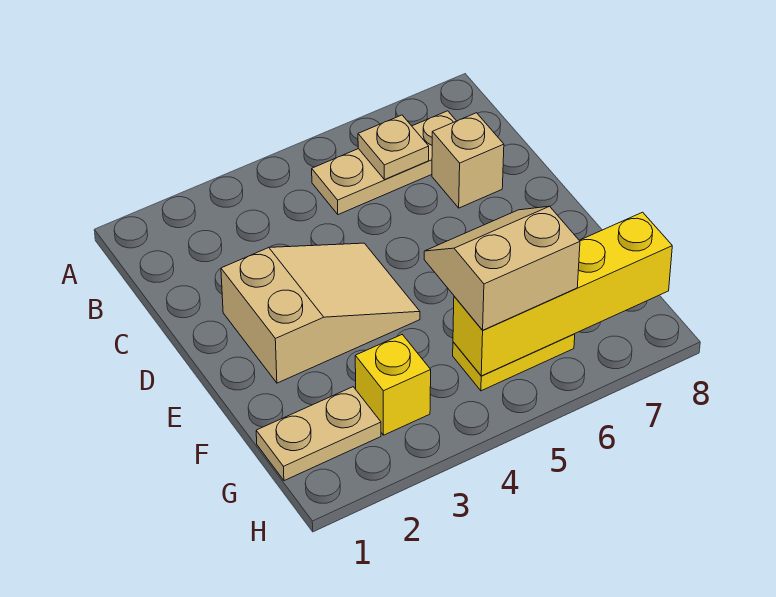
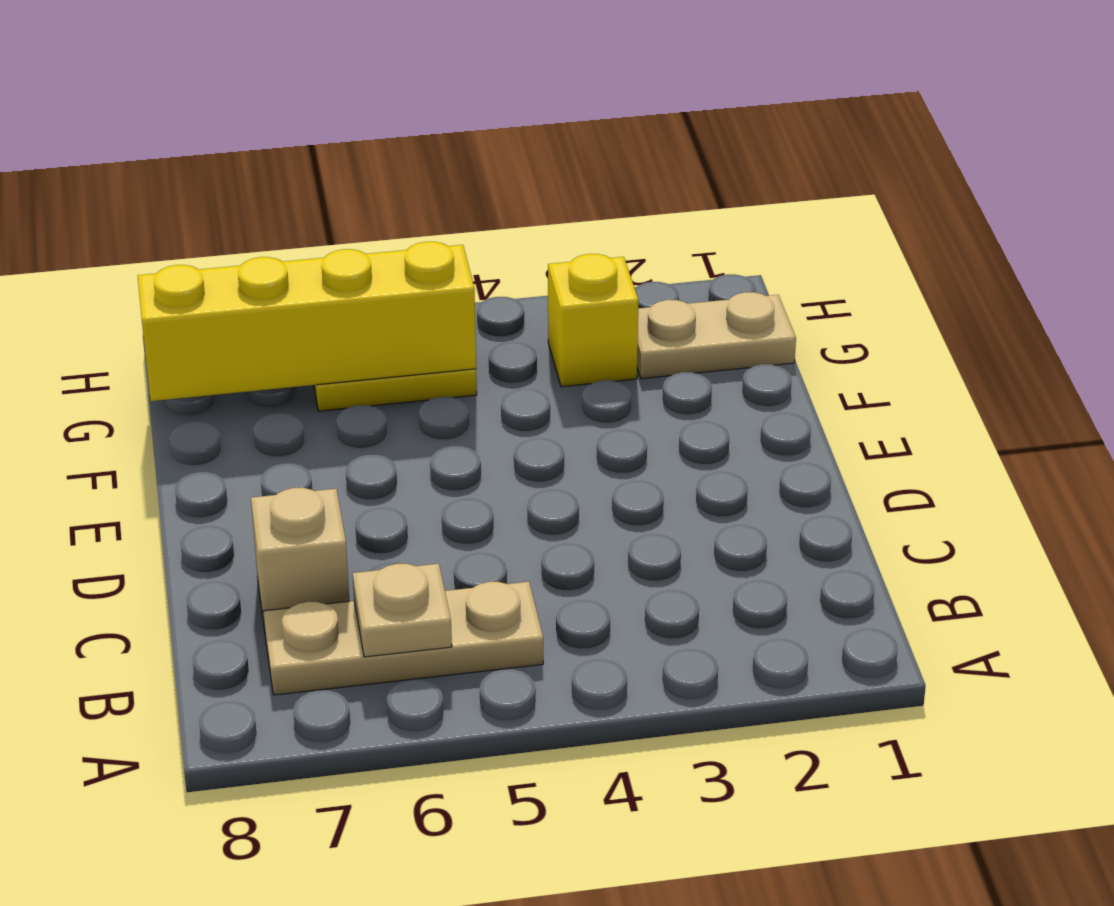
tan 2x3 slope [221,243,420,383] -> none
tan 2x2 slope [424,206,580,330] -> none

